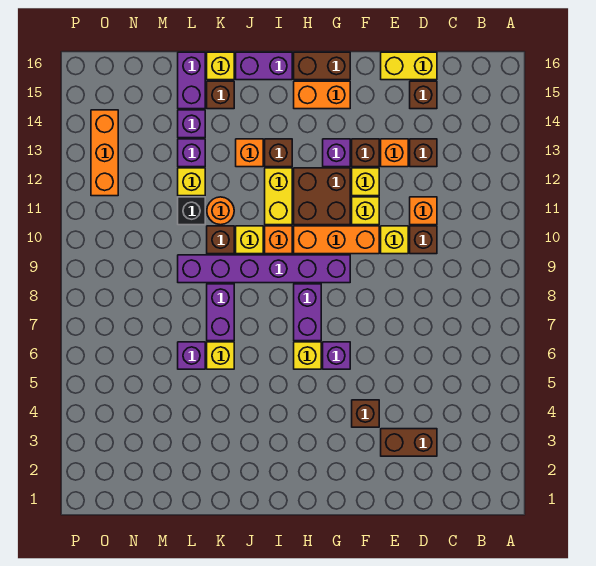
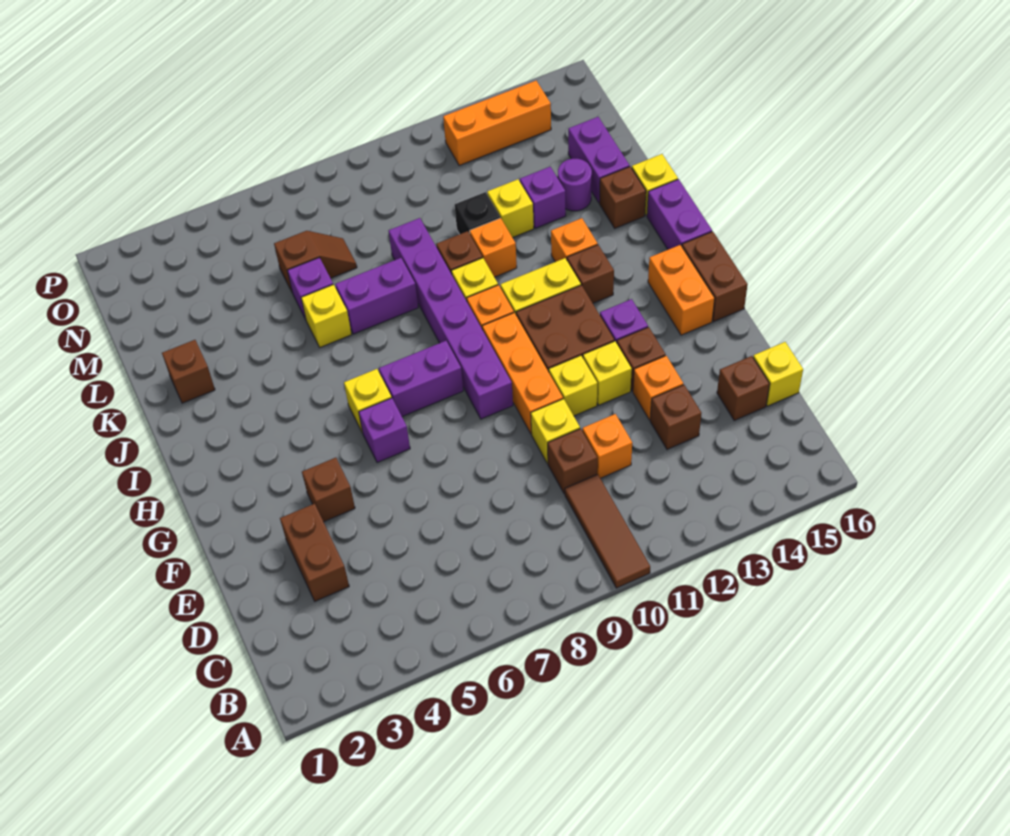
none -> brown 1x3 tile [565,474,650,588]
yellow 1x2 brick [381,52,437,80] -> yellow 1x1 brick [753,342,803,406]
none -> brown 1x1 brick [162,340,215,403]
orange 1x1 round brick [207,197,234,225] -> orange 1x1 brick [470,218,517,277]
purple 1x1 brick [178,110,205,138] -> purple 1x1 round brick [558,159,592,211]
purple 1x2 brick [178,52,205,109] -> purple 1x2 brick turned to [568,117,630,203]
none -> brown 1x2 slope [274,231,357,292]

